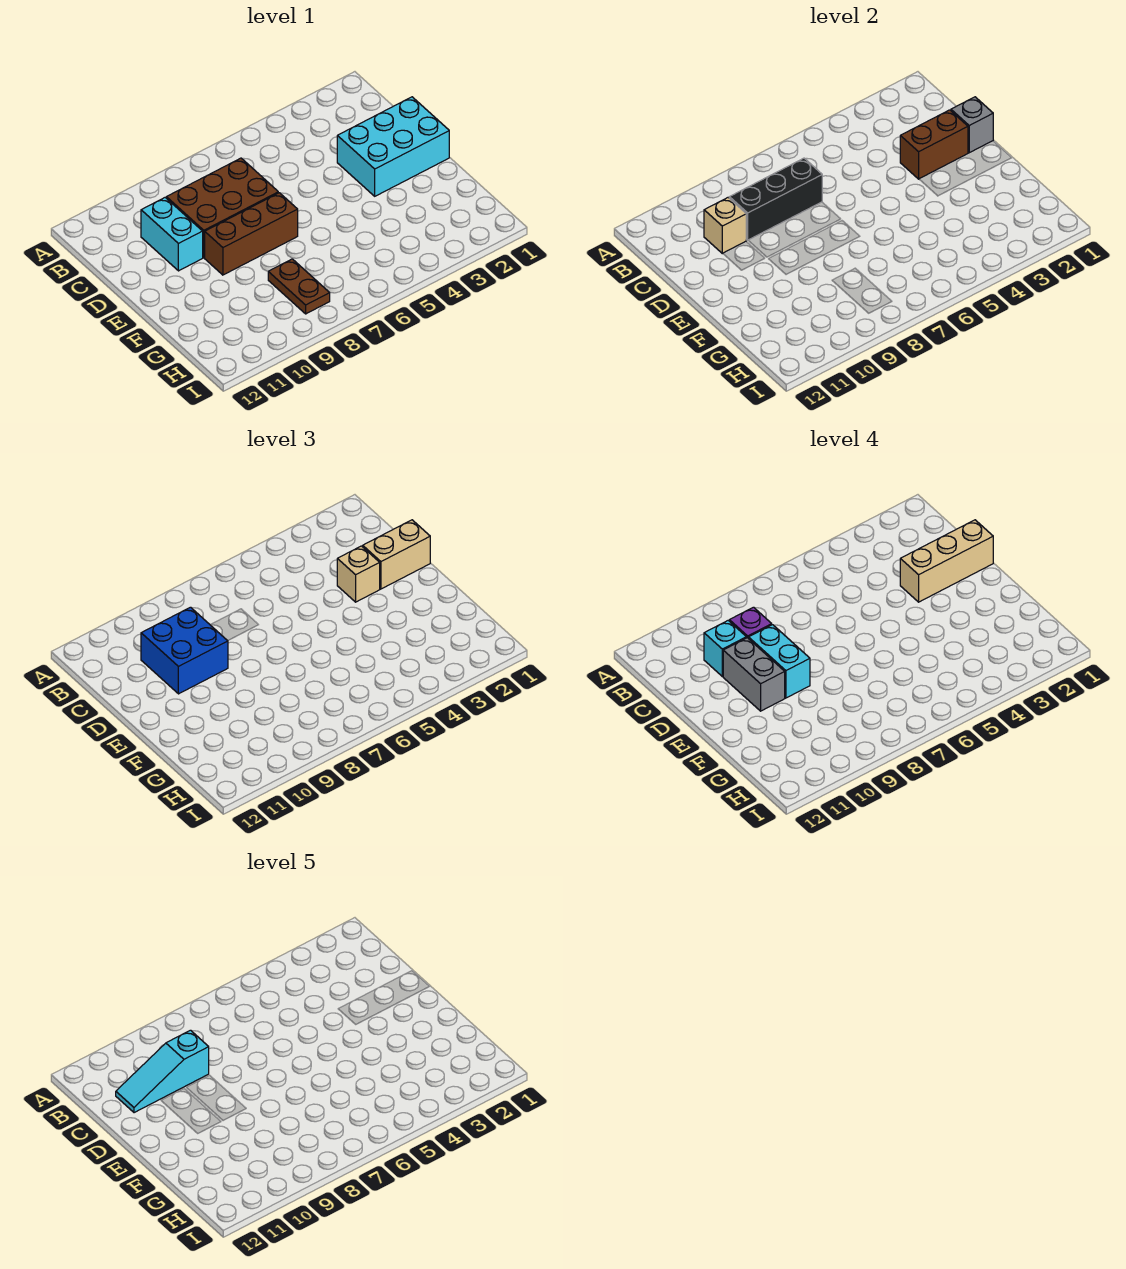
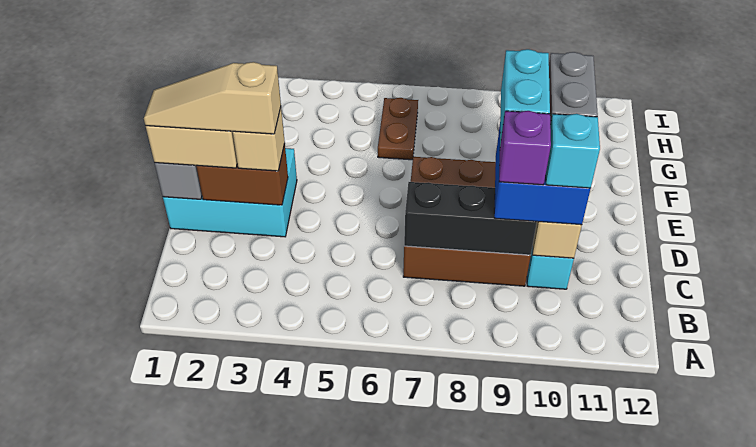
cyan 1x3 slope [116,1030,209,1113] -> none
tan 1x3 brick [900,520,993,602] -> tan 1x3 slope [144,62,281,134]
brown 1x2 plate [268,259,330,314] -> brown 1x2 plate moved to [378,98,418,160]

